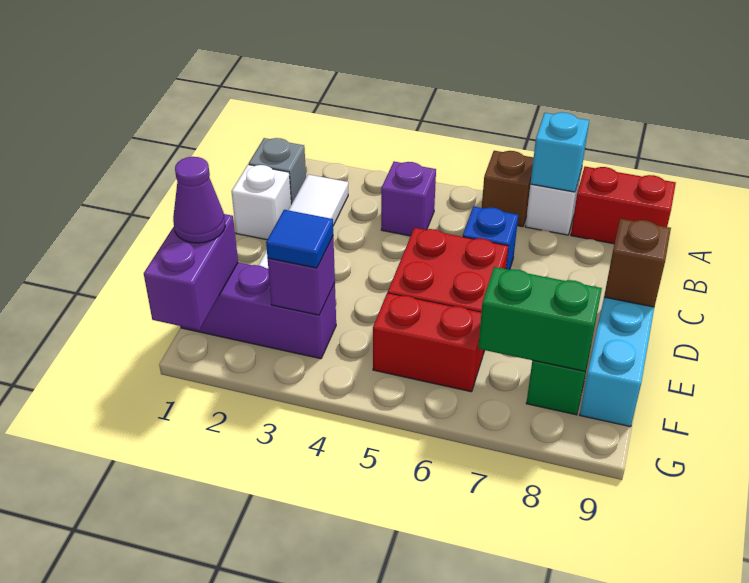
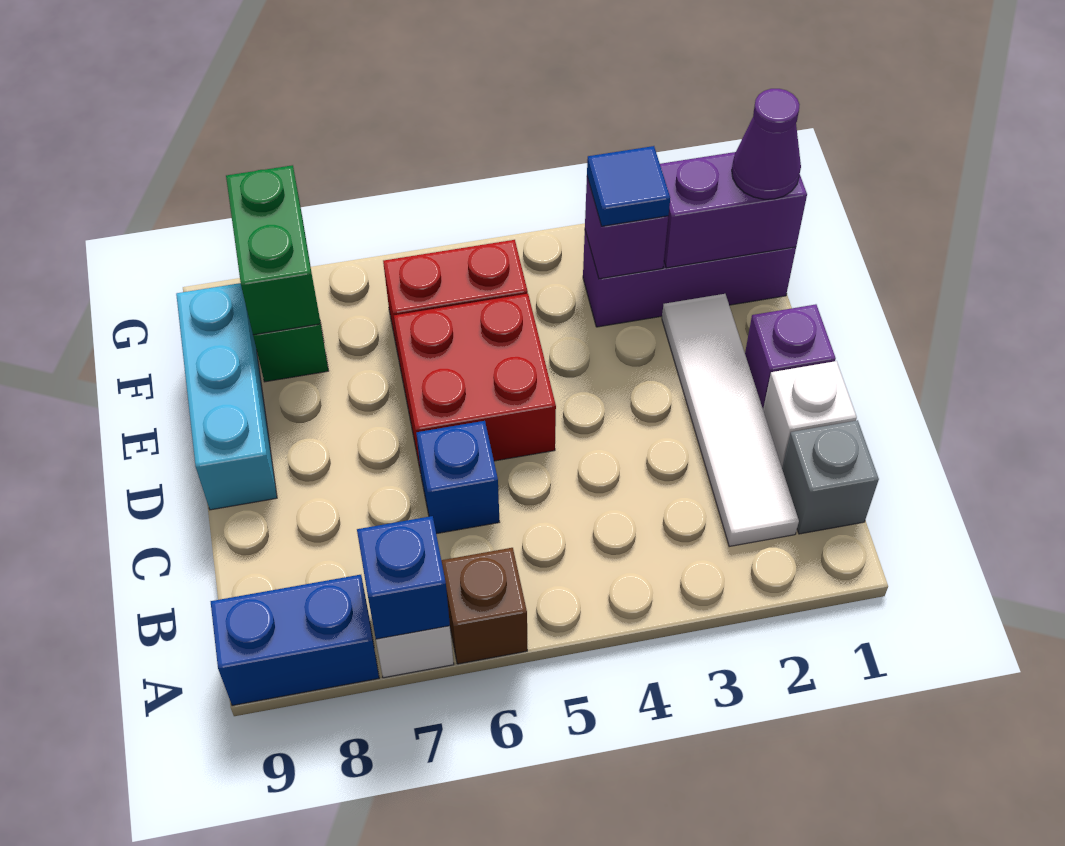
cyan 1x1 brick [531,112,589,192] -> blue 1x1 brick [357,516,450,639]
red 1x2 brick [571,167,676,244] -> blue 1x2 brick [211,575,379,706]
purple 1x1 brick [381,162,436,236] -> purple 1x1 brick moved to [745,304,836,408]
brown 1x1 brick [604,219,671,307] -> none
purple 1x2 brick [144,214,238,330] -> purple 1x2 brick turned to [660,152,807,268]
green 1x2 brick [478,267,602,371] -> green 1x2 brick turned to [226,165,320,335]

